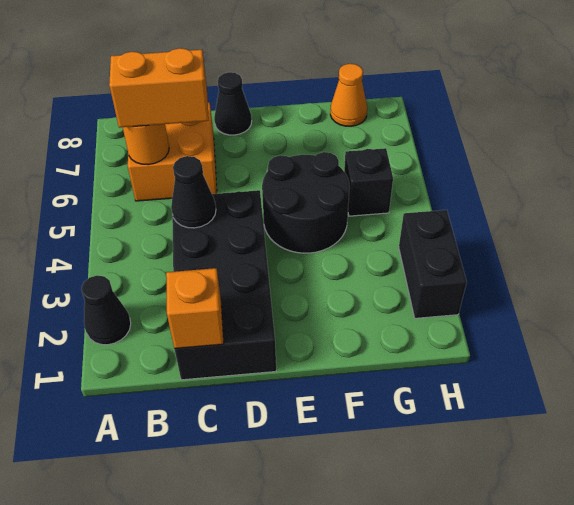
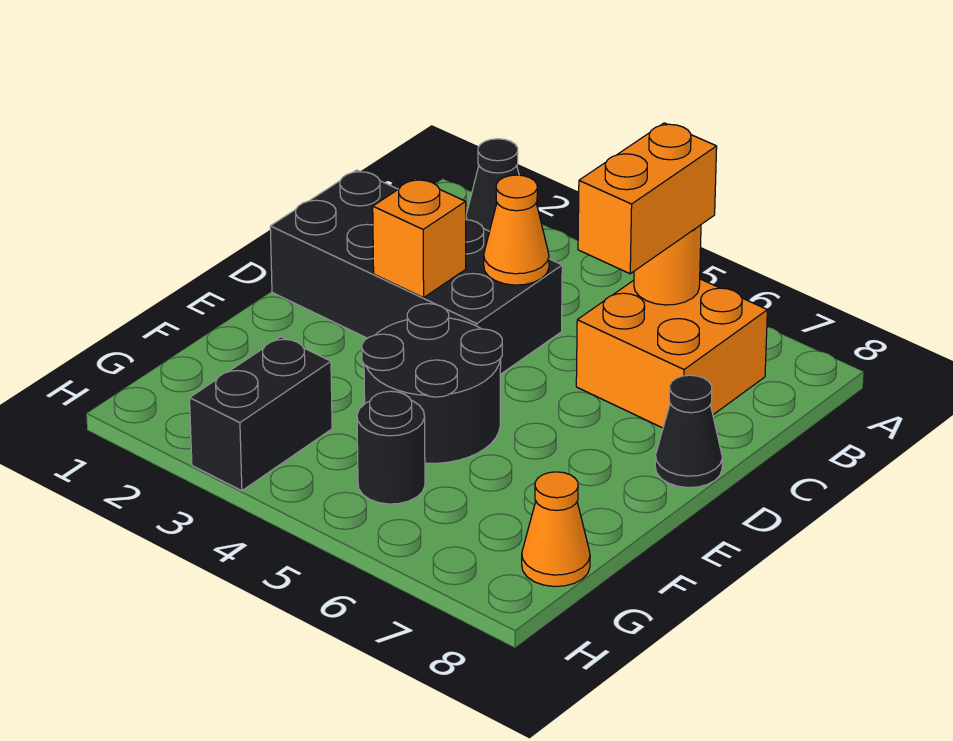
orange 1x1 brick [166,268,224,349] -> orange 1x1 brick moved to [373,178,466,298]
black 1x1 cone [171,156,216,228] -> orange 1x1 cone [484,175,549,285]
black 1x1 brick [344,148,393,216] -> black 1x1 round brick [357,391,425,504]
black 1x2 brick [399,210,467,318] -> black 1x2 brick turned to [190,337,332,491]

